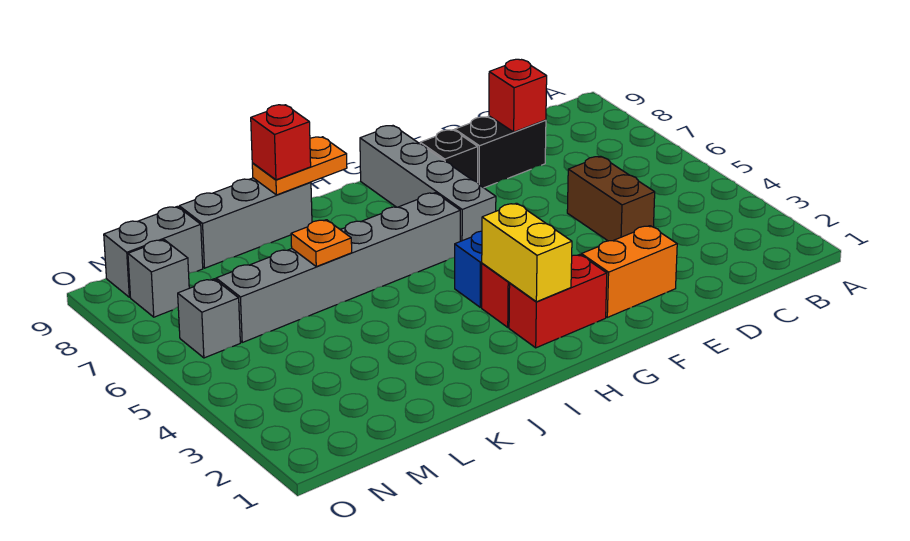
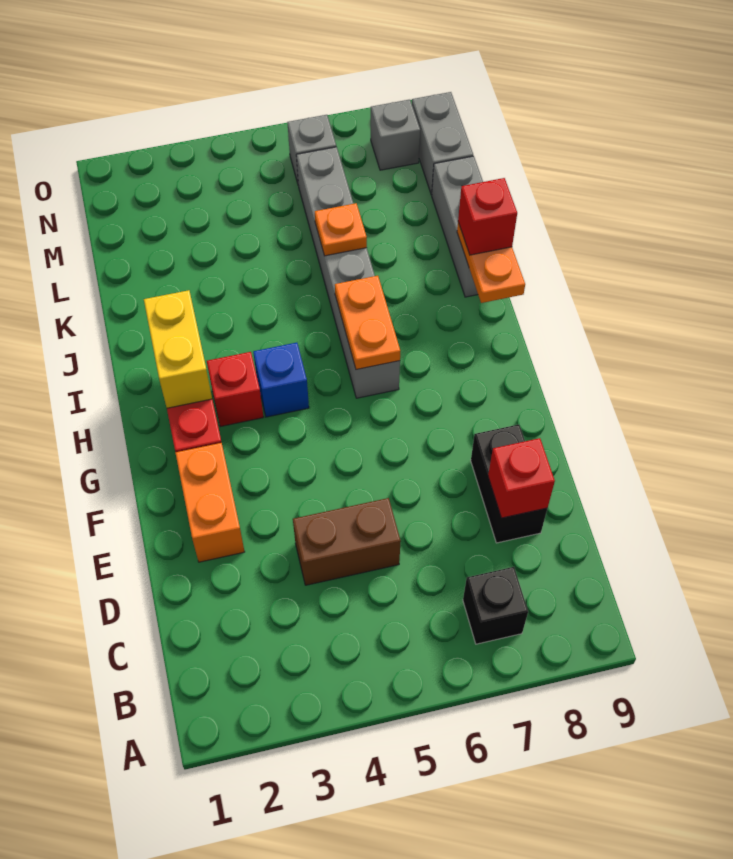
black 1x1 brick [420,130,478,183] -> black 1x1 brick moved to [463,567,528,644]
grey 1x4 brick [360,126,496,241] -> none
yellow 1x2 brick [482,203,572,302] -> yellow 1x2 brick turned to [144,290,212,408]
none -> orange 1x2 plate [335,276,400,370]

